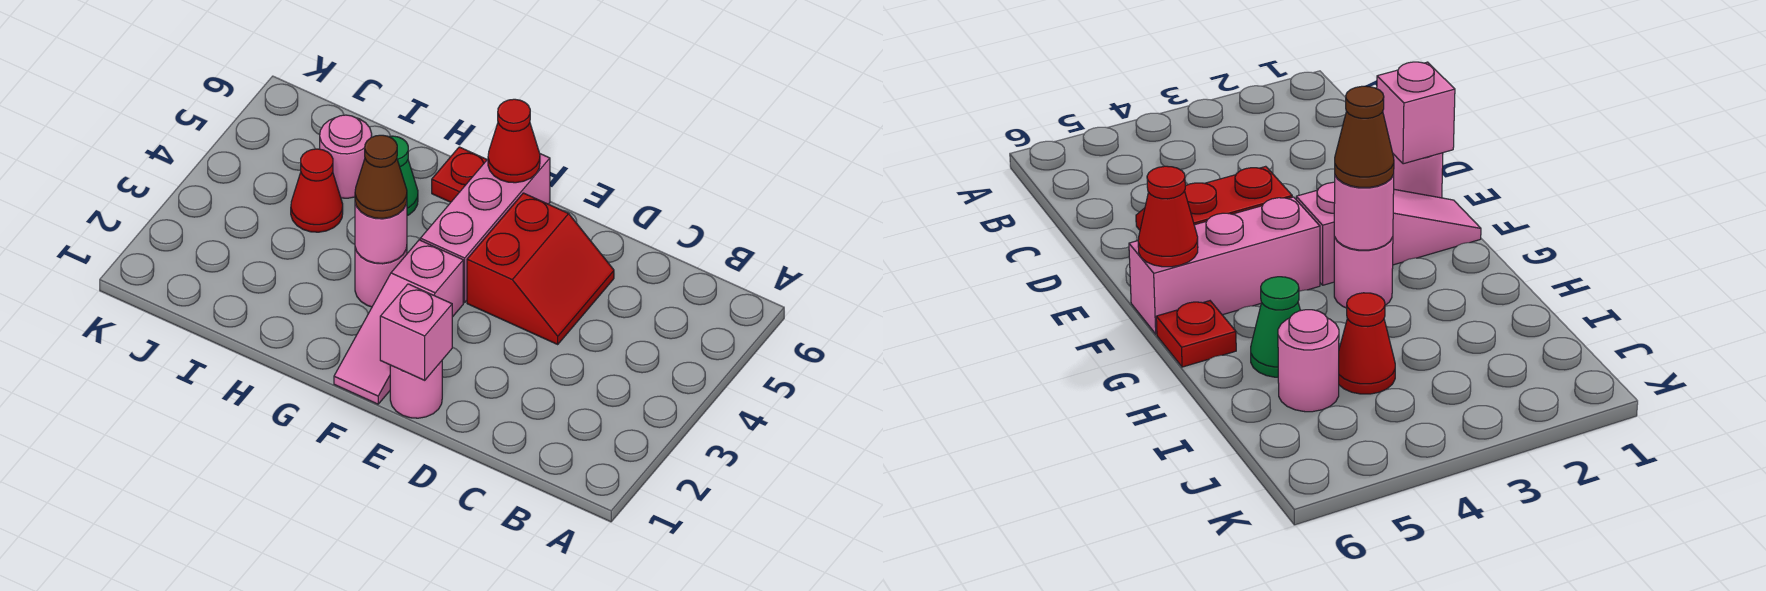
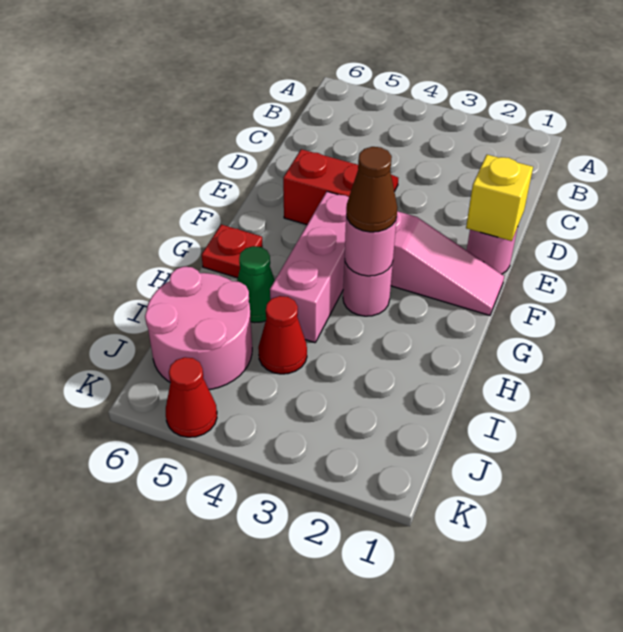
pink 1x1 brick [380,284,452,380] -> yellow 1x1 brick [466,155,533,241]
pink 1x3 brick [420,154,550,302] -> pink 1x3 brick turned to [270,192,349,343]
red 1x1 cone [488,99,540,183] -> red 1x1 cone moved to [166,357,217,437]
pink 1x1 round brick [320,115,372,198] -> pink 2x2 round brick [145,267,252,390]

